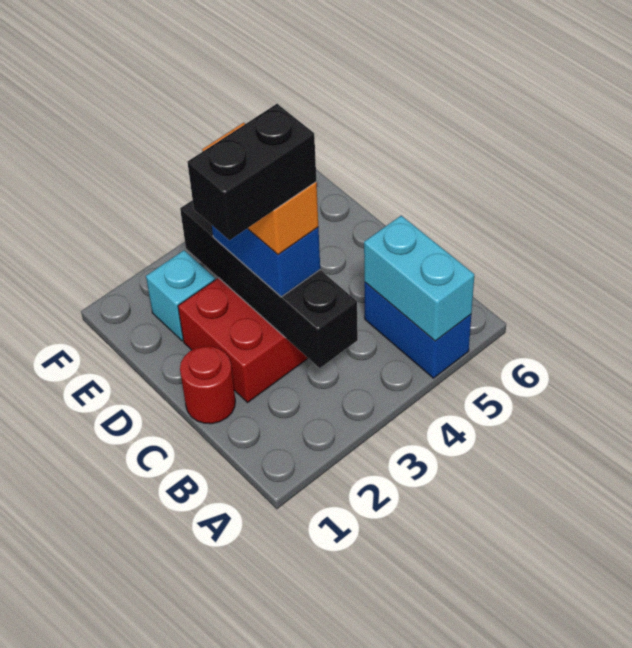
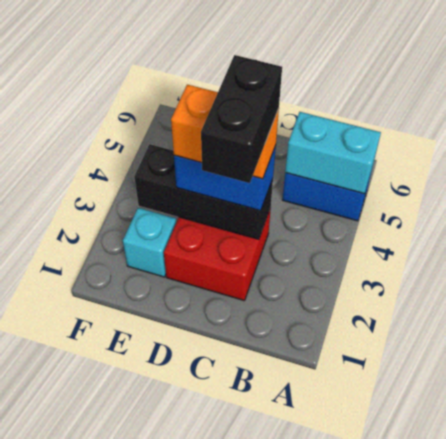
black 1x4 brick [180,200,358,368] -> black 1x3 brick [134,144,273,239]
red 1x1 round brick [180,346,235,424] -> none

